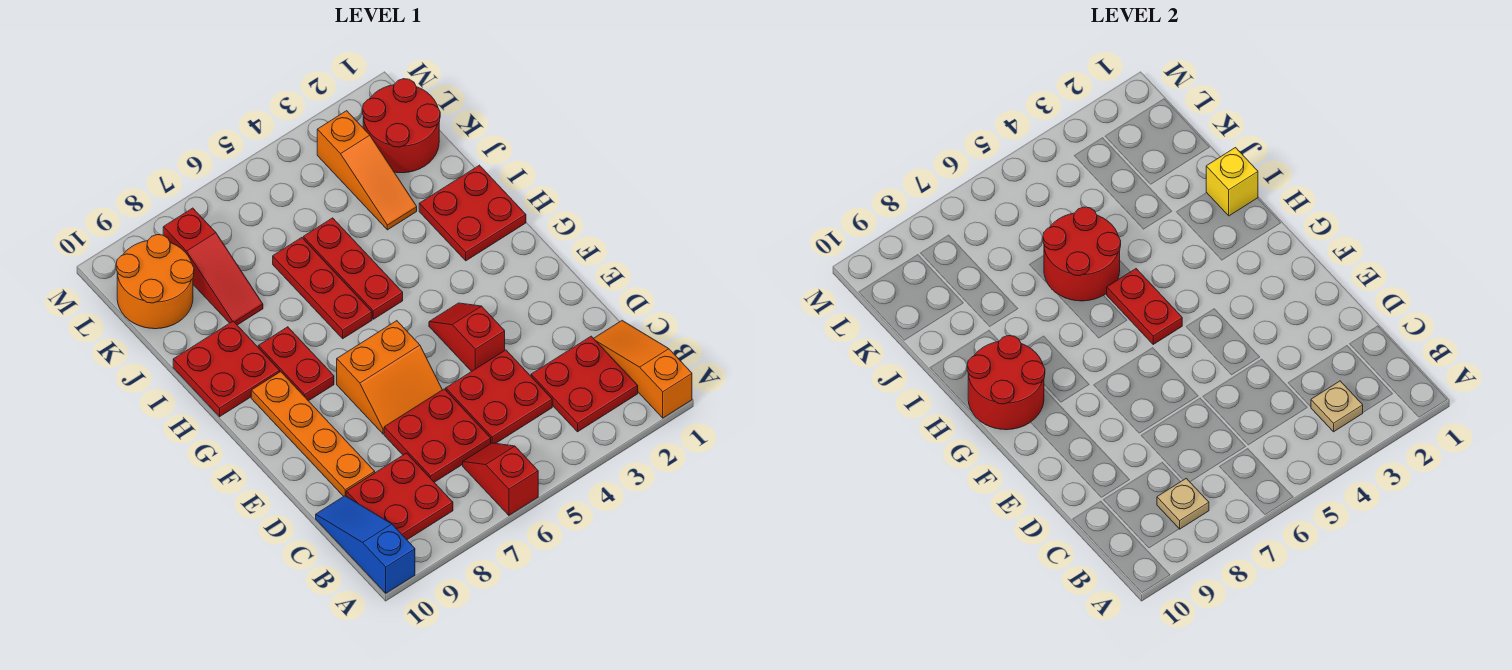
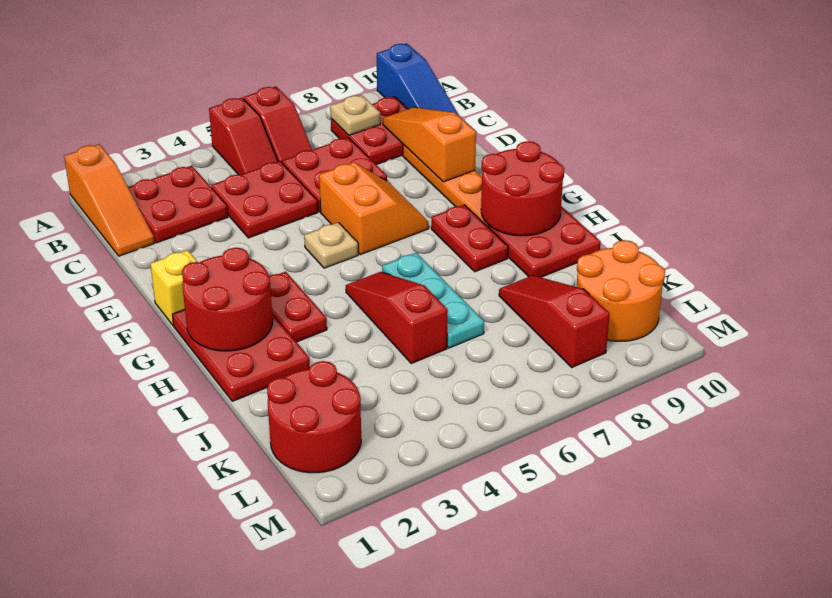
tan 1x1 plate [1311,381,1363,432] -> tan 1x1 plate moved to [304,222,358,268]
red 1x2 slope [429,303,505,372] -> red 1x2 slope moved to [209,98,278,175]
orange 2x2 slope [337,321,442,434] -> orange 2x2 slope turned to [319,162,429,255]
red 1x2 plate [1106,269,1182,344] -> red 1x2 plate moved to [269,271,327,342]
red 2x2 plate [419,165,526,261] -> red 2x3 plate [172,309,310,401]
red 1x3 plate [303,218,403,319] -> red 1x3 slope [346,272,448,363]
red 1x3 plate [273,238,372,339] -> cyan 1x3 plate [382,252,484,348]
yellow 1x1 brick [1206,148,1258,216] -> yellow 1x1 brick moved to [150,250,197,325]
red 2x2 round brick [1043,207,1121,301] -> red 2x2 round brick moved to [182,248,273,351]
orange 1x3 slope [317,111,417,230] -> orange 1x3 slope moved to [383,107,476,182]

